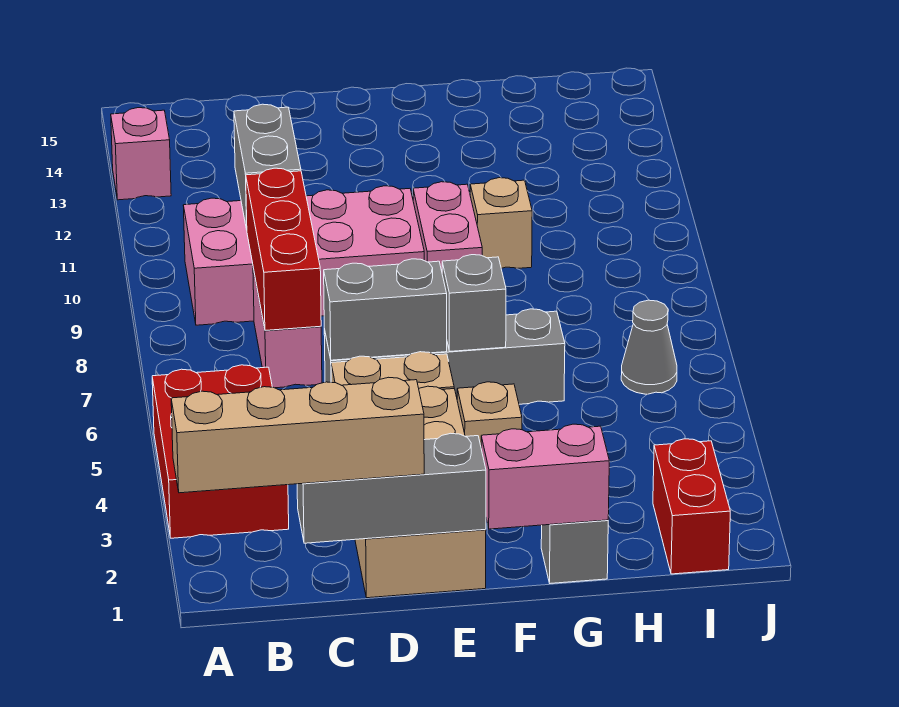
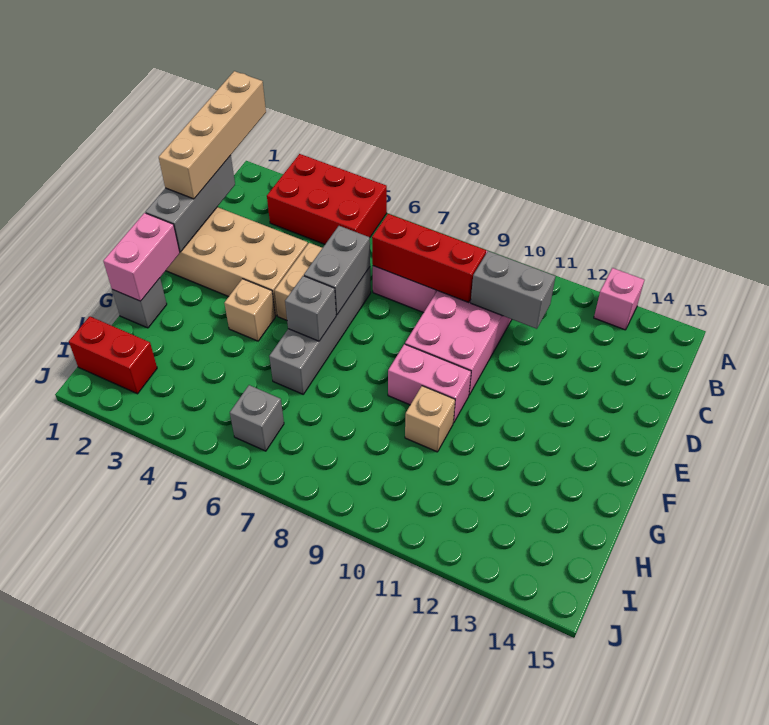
grey 1x1 cone [621,300,677,394] -> grey 1x1 brick [230,385,284,451]

